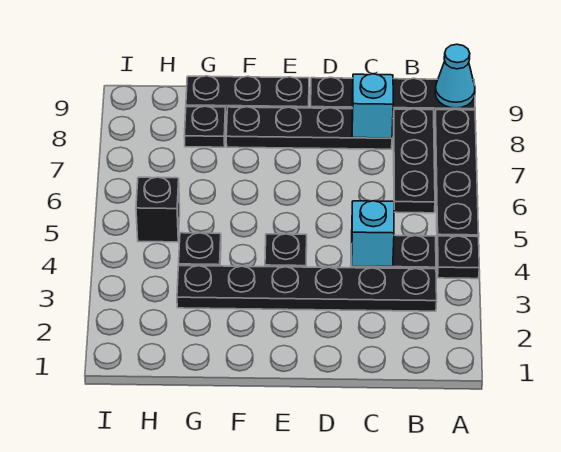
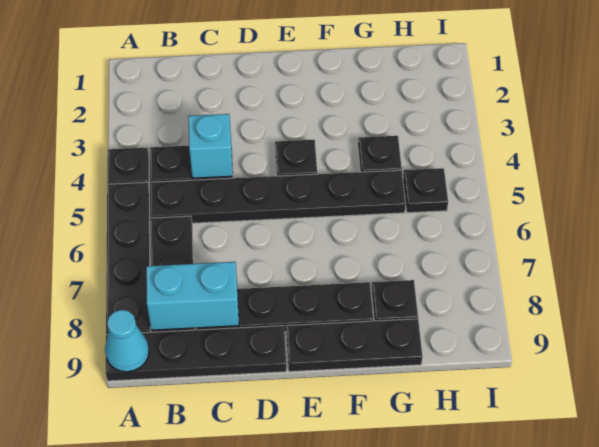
black 1x6 plate [177,266,437,311] -> black 1x6 plate moved to [150,170,406,223]
cyan 1x1 brick [352,74,393,138] -> cyan 1x2 brick [146,262,239,330]
black 1x1 brick [136,177,180,242] -> black 1x1 plate [403,168,448,213]

